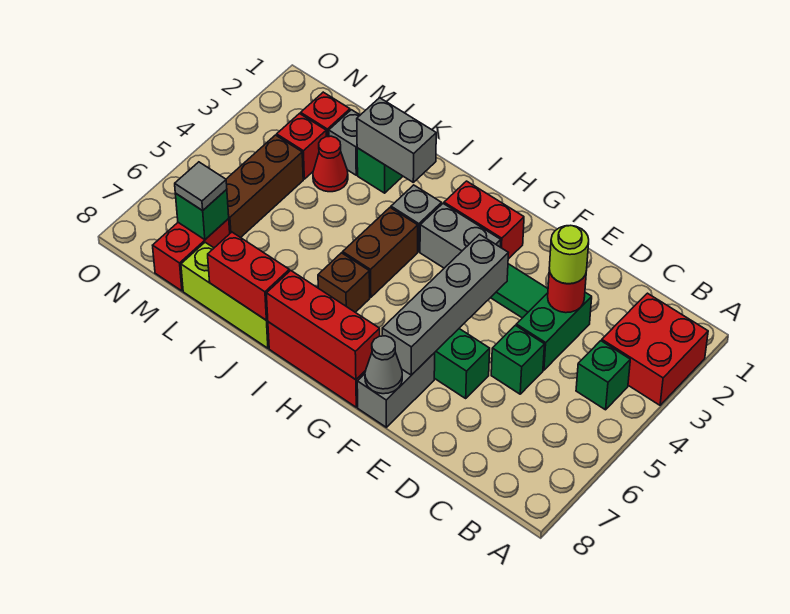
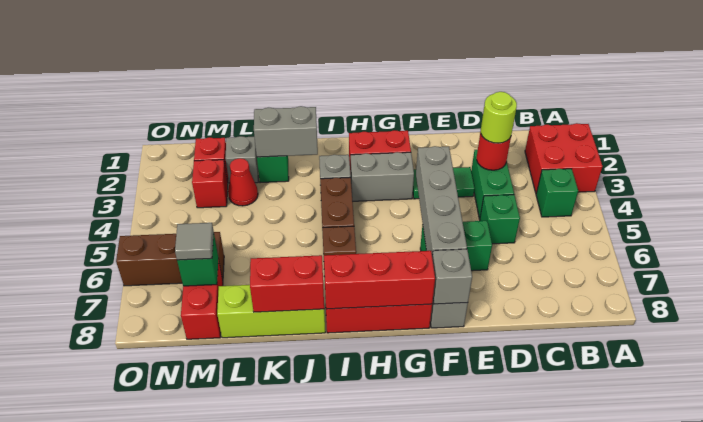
grey 1x1 cone [365,336,402,394] -> grey 1x1 brick [432,249,472,304]
brown 1x3 brick [226,135,303,238] -> brown 1x3 brick turned to [116,232,224,286]

